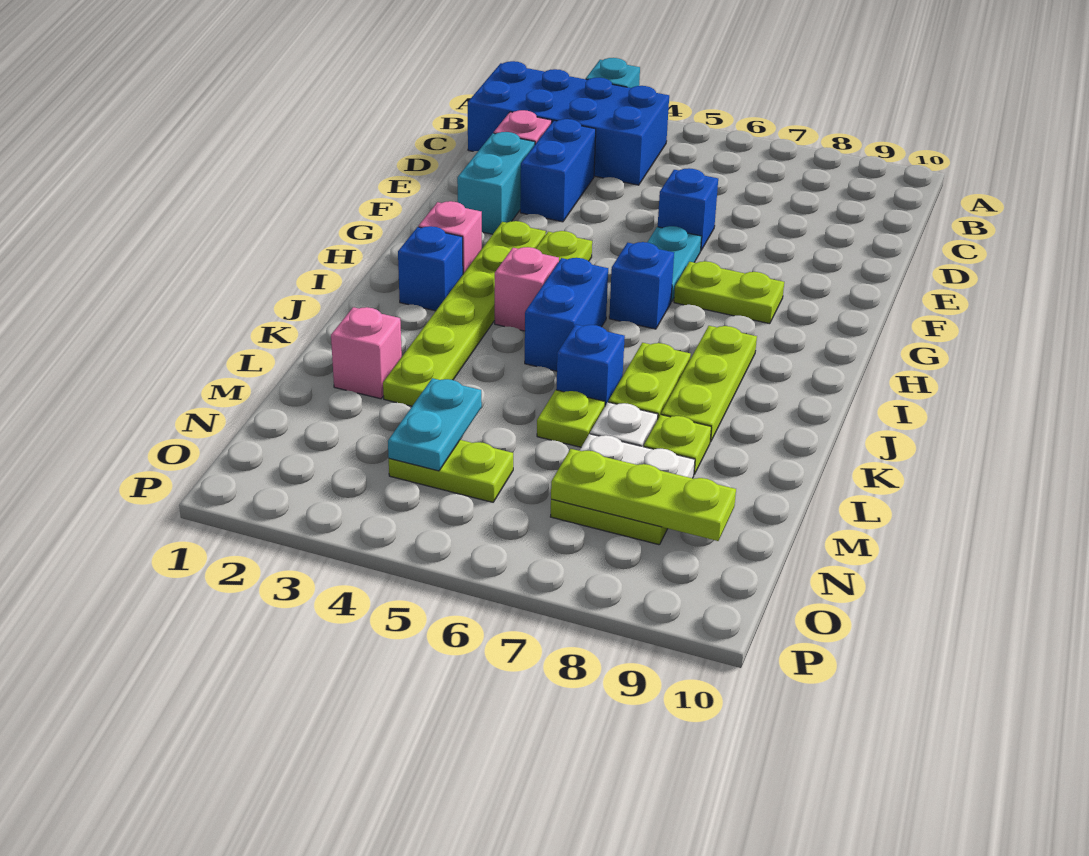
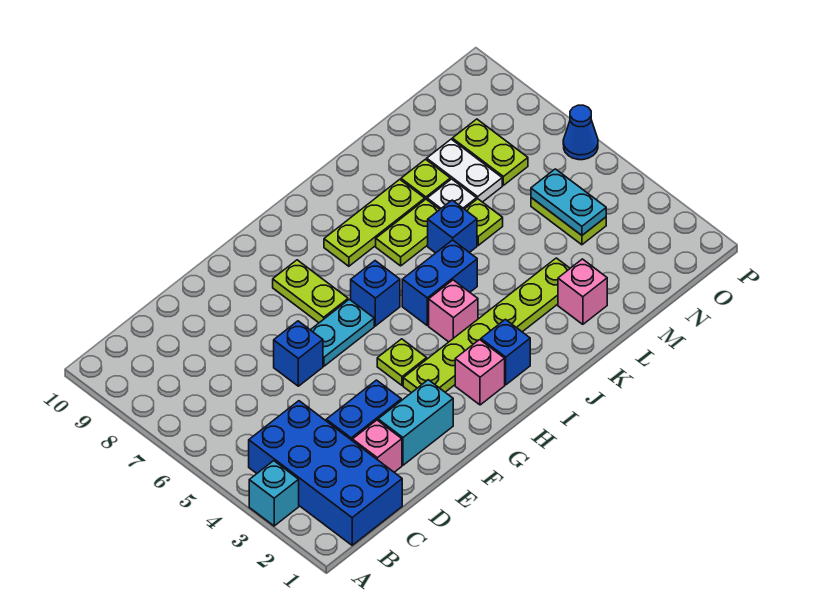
cyan 1x2 plate [388,378,482,471] -> cyan 1x2 plate turned to [531,169,606,235]
lime 1x3 plate [551,449,736,541] -> none
none -> blue 1x1 cone [563,105,598,160]

